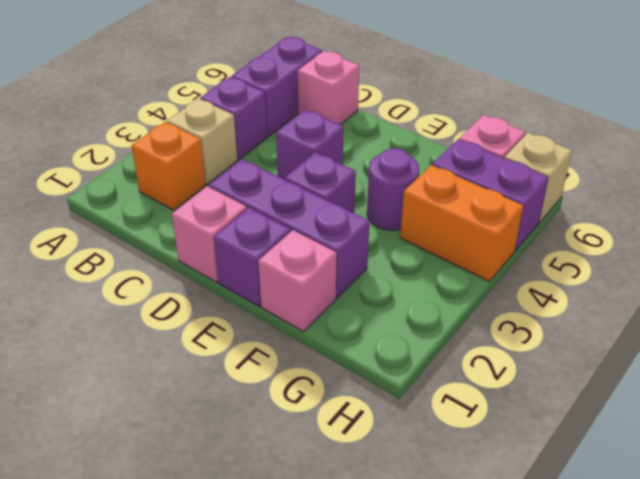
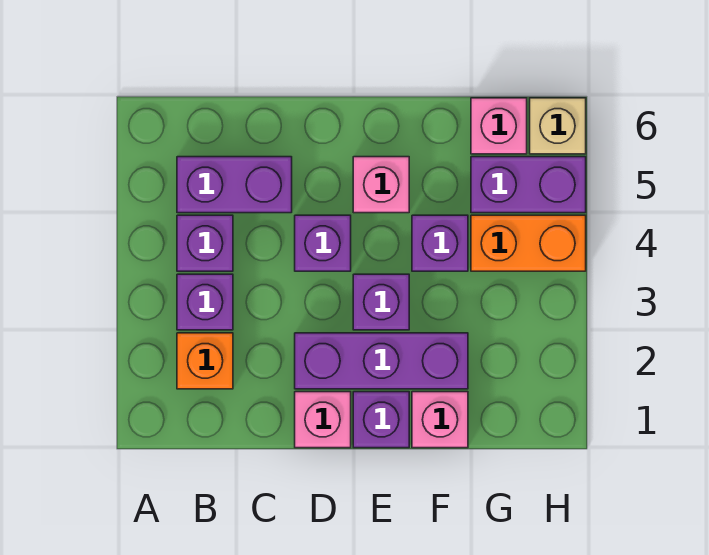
tan 1x1 brick [167,99,237,184] -> purple 1x1 brick [177,274,233,330]
purple 1x2 brick [232,37,322,136] -> purple 1x2 brick turned to [177,157,292,213]
pink 1x1 brick [298,51,359,125] -> pink 1x1 brick moved to [353,157,409,213]
purple 1x1 round brick [367,149,419,230] -> purple 1x1 brick [412,215,468,271]

